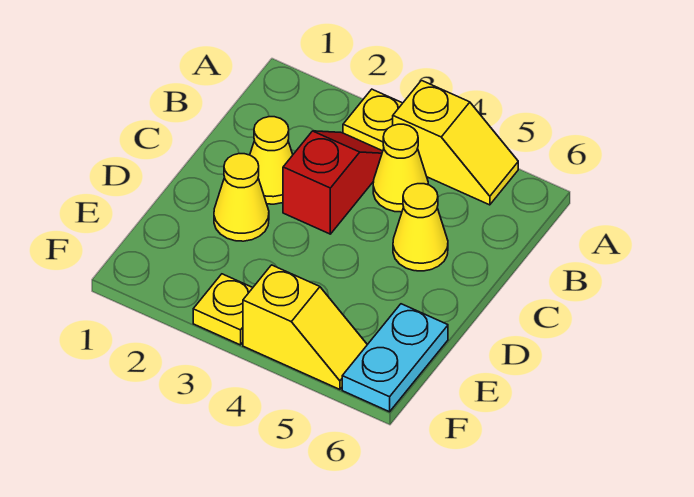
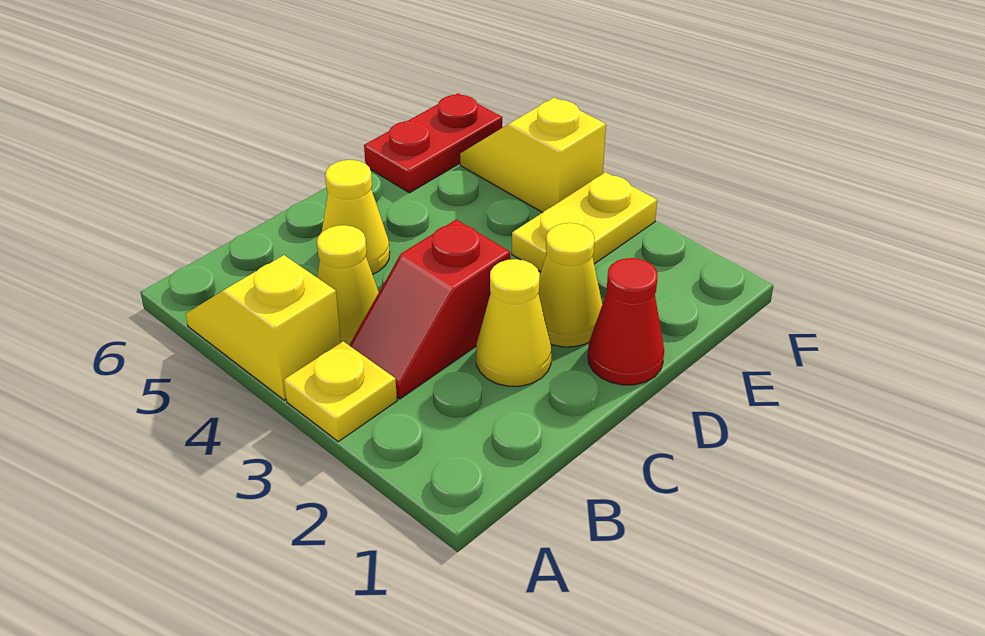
none -> red 1x1 cone [588,258,664,385]
cyan 1x2 plate [342,304,448,412] -> red 1x2 plate [364,93,502,193]
yellow 1x1 plate [193,274,253,345] -> yellow 1x2 plate [512,172,657,272]

